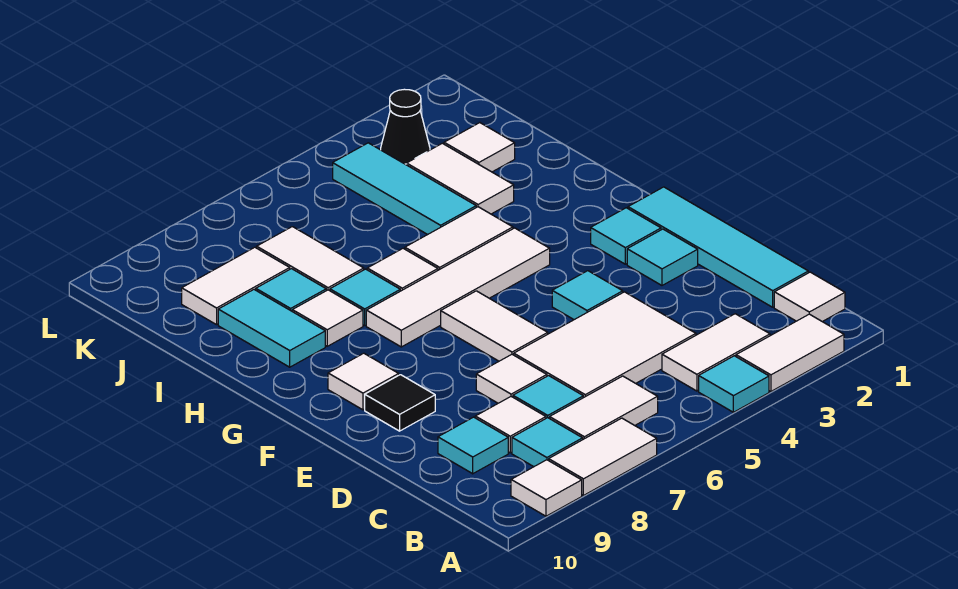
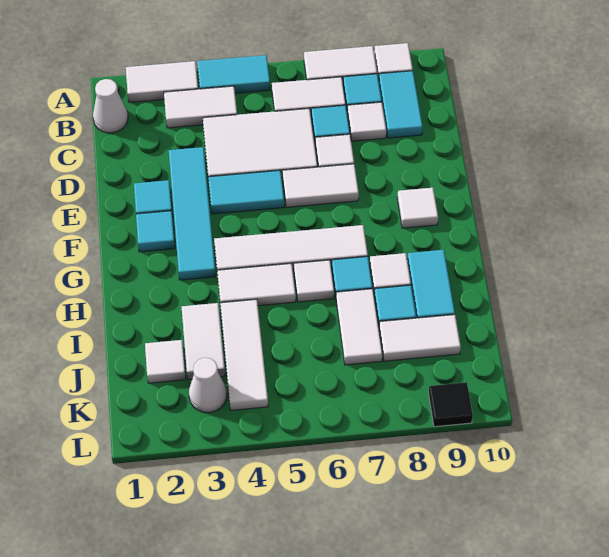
cyan 1x1 tile [699,356,769,412] -> cyan 1x2 tile [197,55,270,93]
white 1x1 tile [774,272,845,322] -> white 1x1 cone [93,79,128,133]
cyan 1x4 tile [628,187,808,307] -> cyan 1x4 tile moved to [169,147,216,280]
cyan 1x1 tile [438,417,508,474] -> cyan 1x2 tile [379,71,423,138]
cyan 1x1 tile [552,271,623,320] -> cyan 1x2 tile [208,171,284,214]
white 1x2 tile [441,291,548,361] -> white 1x2 tile turned to [282,164,359,207]
black 1x1 tile [365,375,435,431] -> black 1x1 tile moved to [429,382,473,427]
cyan 1x3 tile [333,143,476,235] -> white 1x3 tile [220,299,268,410]
black 1x1 cone [381,89,430,165] -> white 1x1 cone [189,358,227,412]

